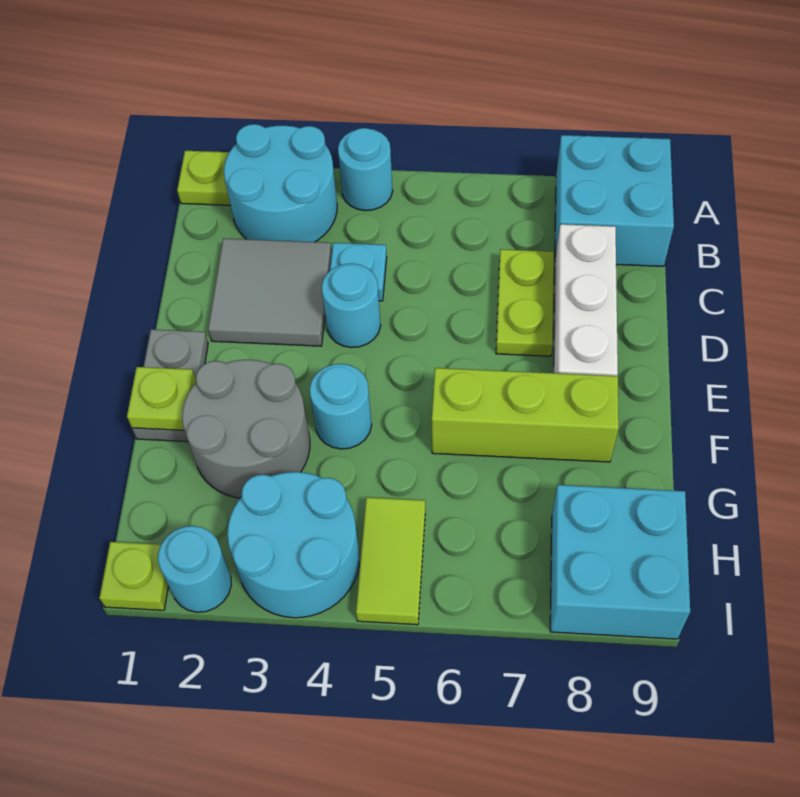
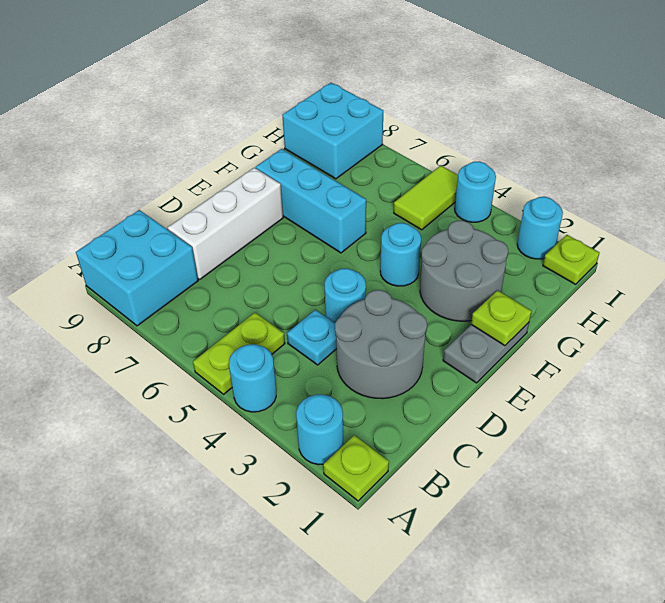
cyan 2x2 round brick [224,124,337,242] -> cyan 1x1 round brick [296,394,343,465]
grey 2x2 tile [208,238,332,346] -> grey 2x2 round brick [335,290,427,399]
lime 1x2 plate [496,249,554,356] -> lime 1x2 plate moved to [193,313,285,394]
lime 1x3 brick [432,368,619,462] -> cyan 1x3 brick [256,149,366,253]
cyan 2x2 round brick [227,472,359,618] -> cyan 1x1 round brick [455,162,496,222]

